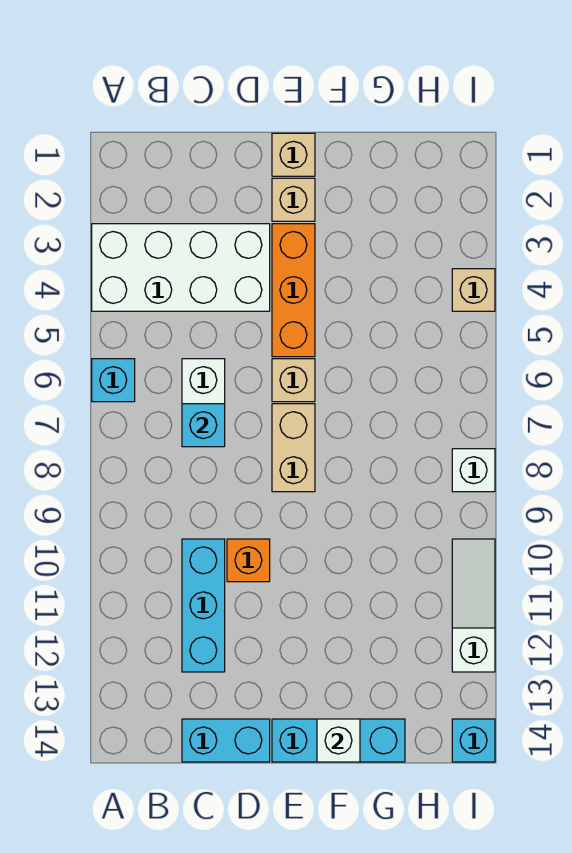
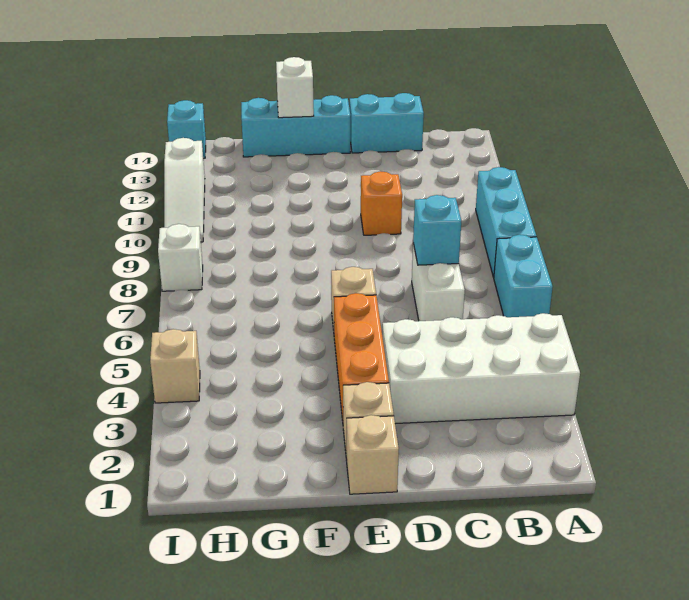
cyan 1x1 brick [92,359,135,402] -> cyan 1x2 brick [494,235,553,317]
cyan 1x3 brick [182,539,225,672] -> cyan 1x3 brick moved to [476,167,536,278]
tan 1x2 brick [272,404,315,492] -> none

